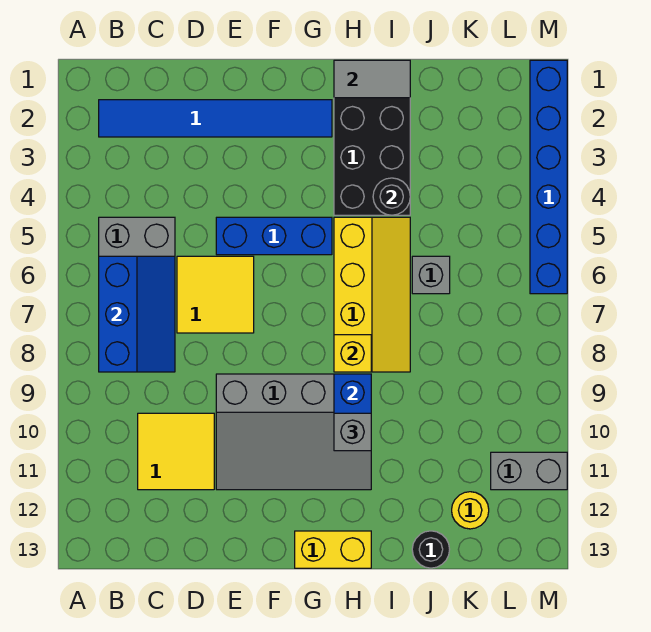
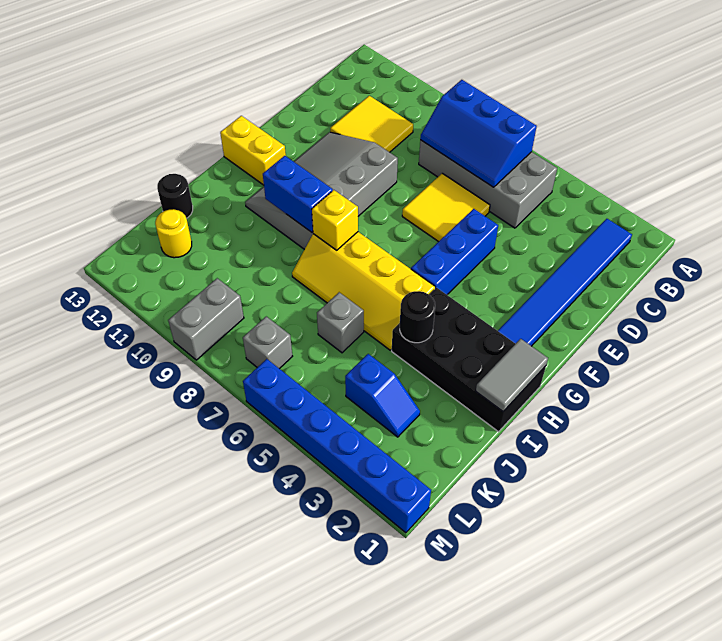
yellow 1x2 brick [295,531,371,568] -> yellow 1x2 brick turned to [220,116,286,185]
grey 1x1 brick [334,413,371,451] -> grey 1x1 brick moved to [243,316,293,369]
none -> blue 1x2 slope [345,354,420,437]
grey 1x2 brick [491,452,567,490] -> grey 1x2 brick moved to [168,278,244,360]

